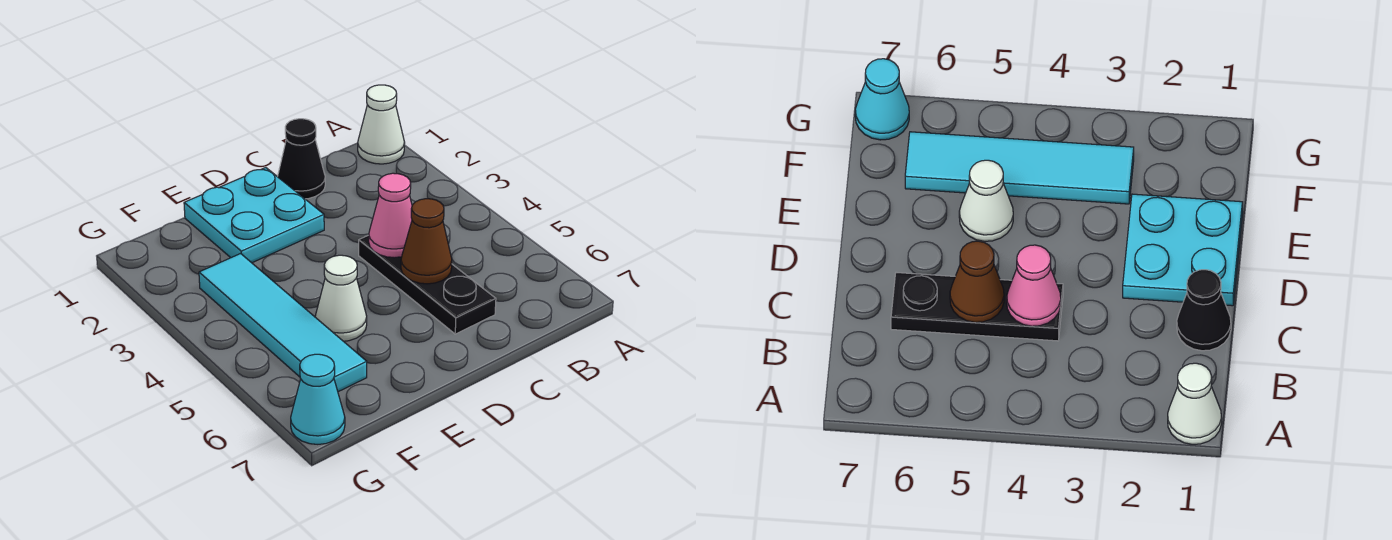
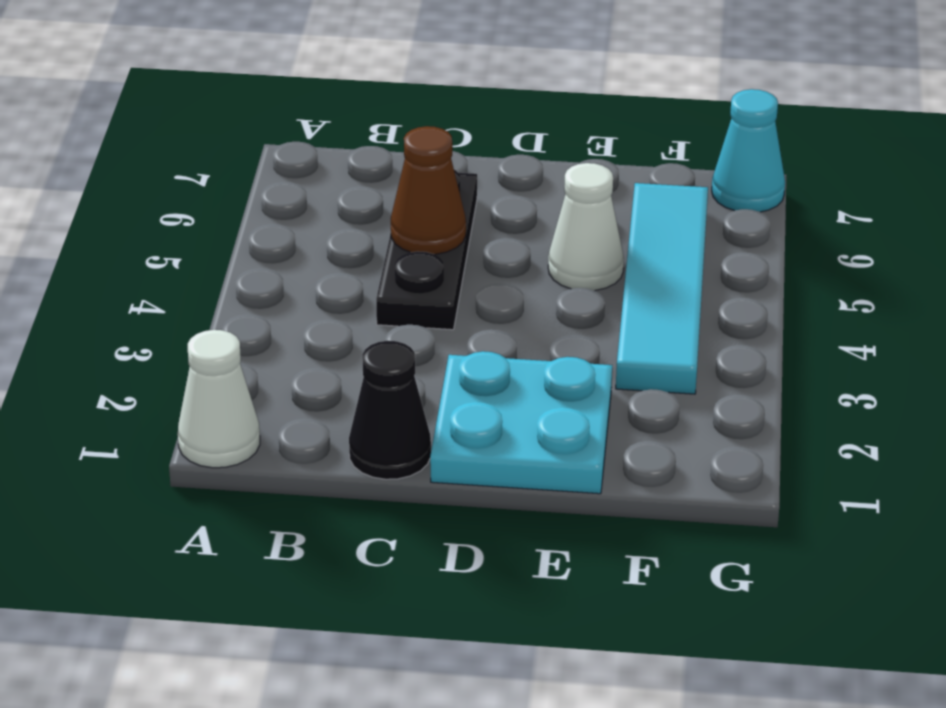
pink 1x1 cone [369,173,412,258] -> none

